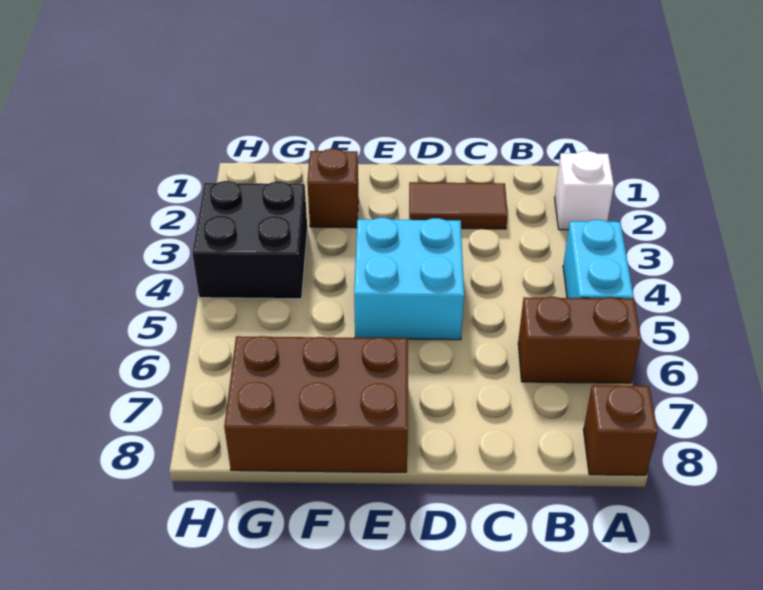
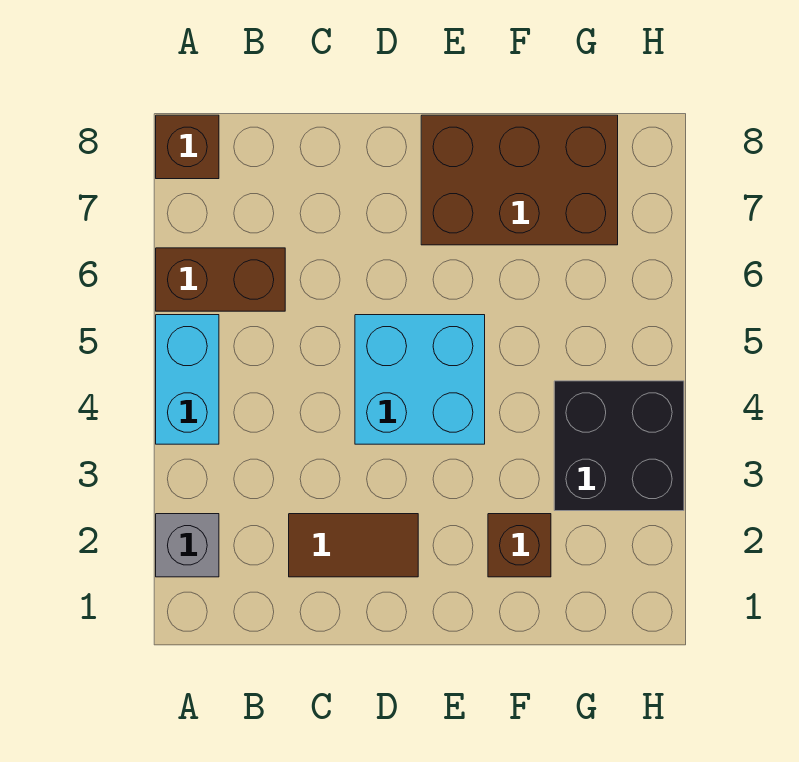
white 1x1 brick [555,151,614,230] -> grey 1x1 brick [156,514,219,577]

